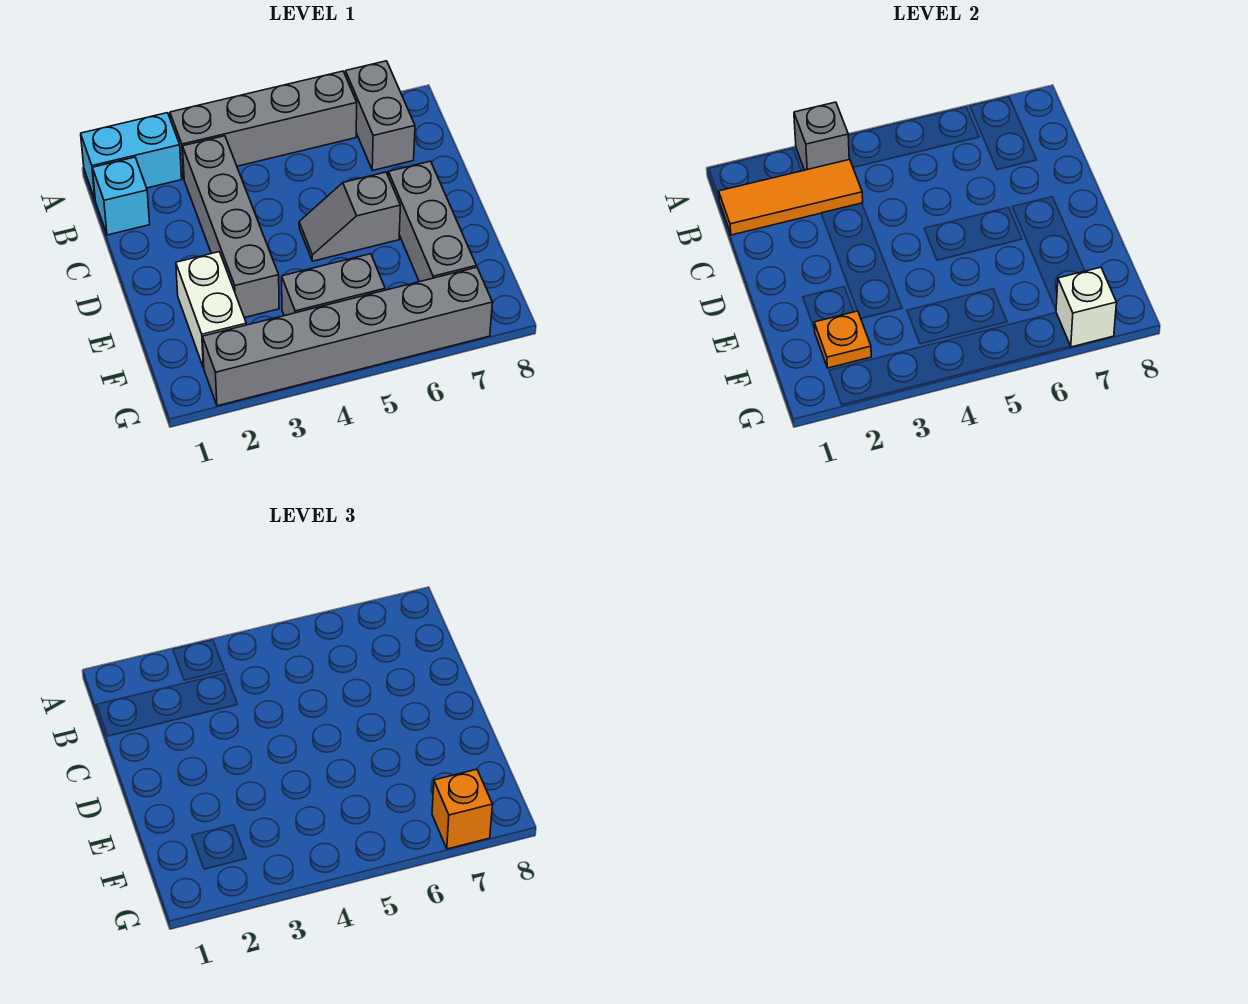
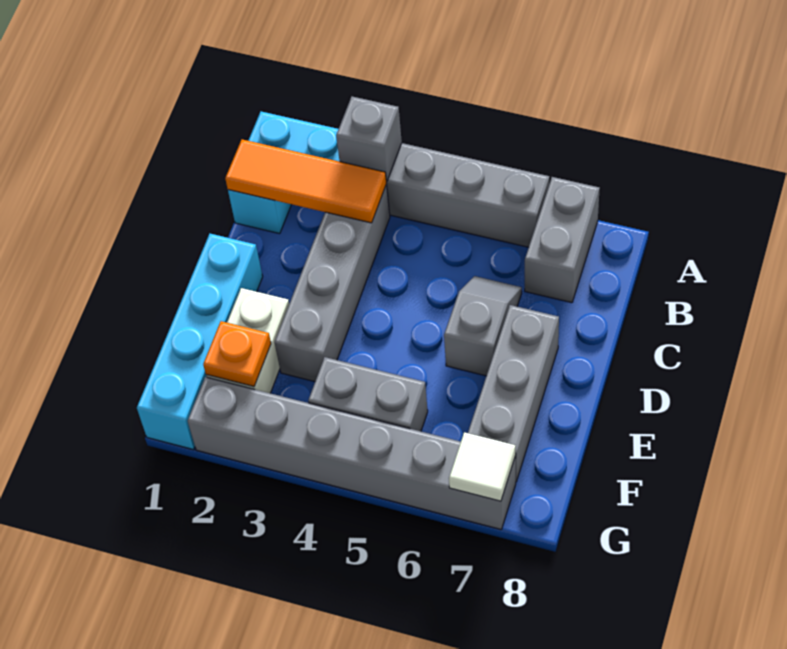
none -> cyan 1x4 brick [137,234,263,450]
grey 1x2 slope [299,172,400,261] -> grey 1x2 slope turned to [444,276,522,376]
white 1x1 brick [1056,267,1116,347] -> white 1x1 tile [449,432,516,501]
orange 1x1 brick [432,769,492,849] -> none

